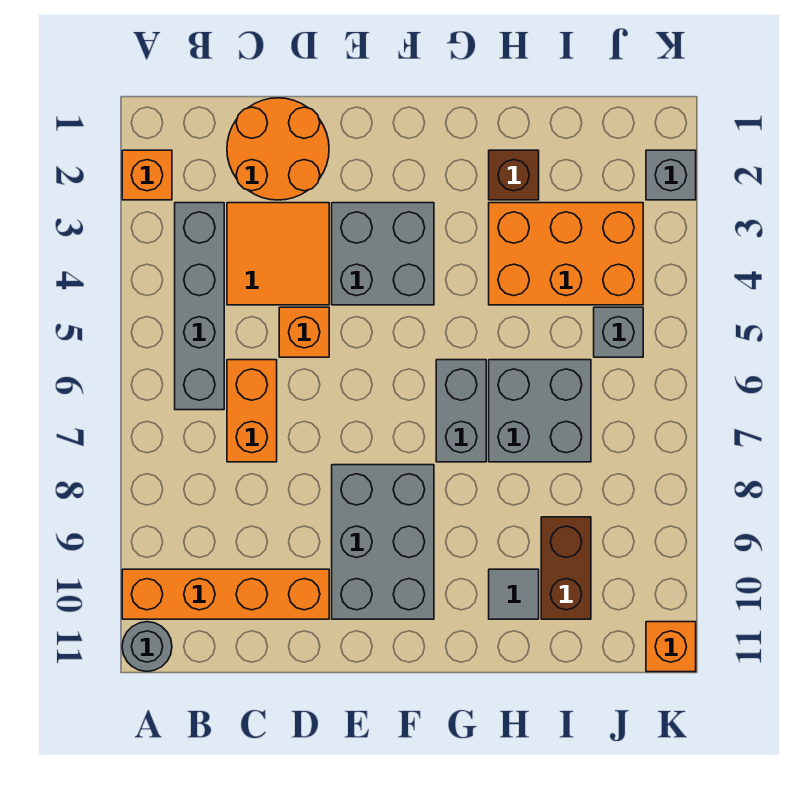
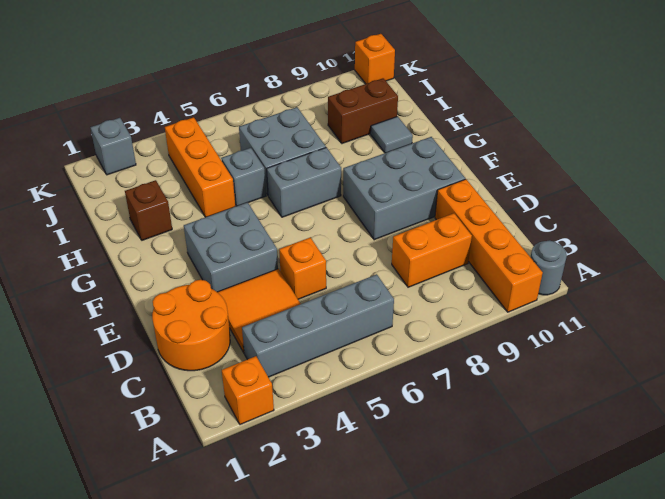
orange 1x2 brick [227,360,277,462] -> orange 1x2 brick moved to [392,213,472,287]
orange 2x3 brick [489,203,643,305] -> orange 1x3 brick [165,117,235,217]
grey 1x1 brick [594,307,643,357] -> grey 1x1 brick moved to [221,148,266,206]

